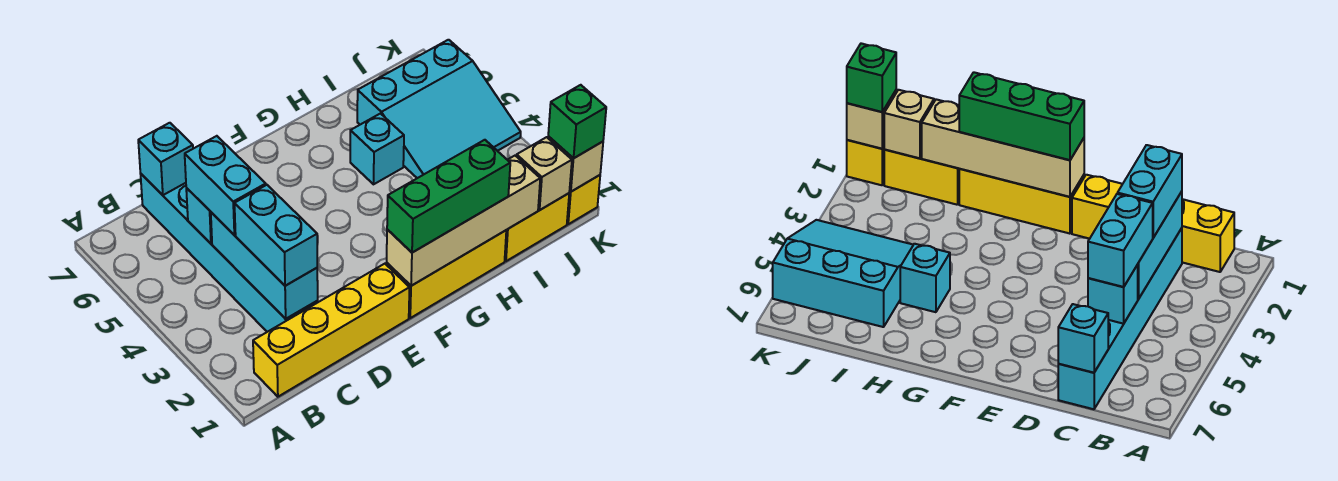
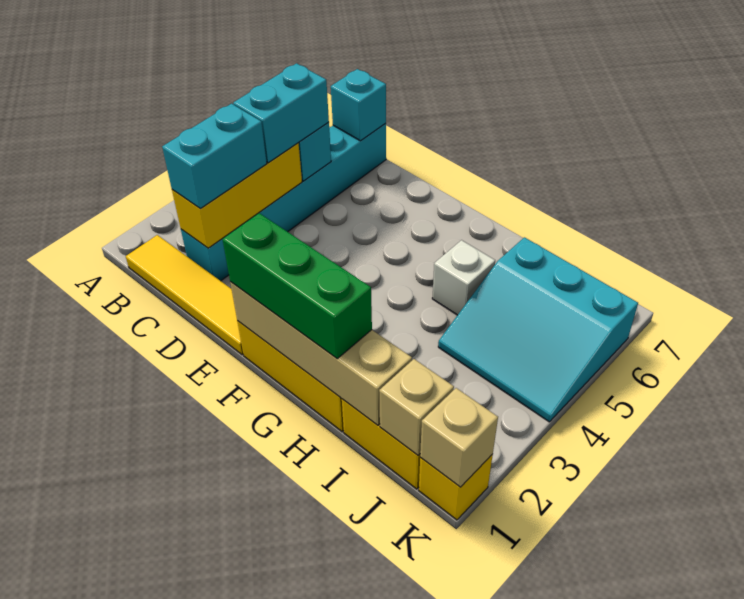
yellow 1x4 brick [253,264,410,397] -> yellow 1x4 tile [126,235,243,355]
cyan 1x3 brick [211,212,318,319] -> yellow 1x3 brick [172,143,302,248]
cyan 1x1 brick [350,114,404,184] -> white 1x1 brick [432,240,495,315]
green 1x1 brick [548,85,606,158] -> none

